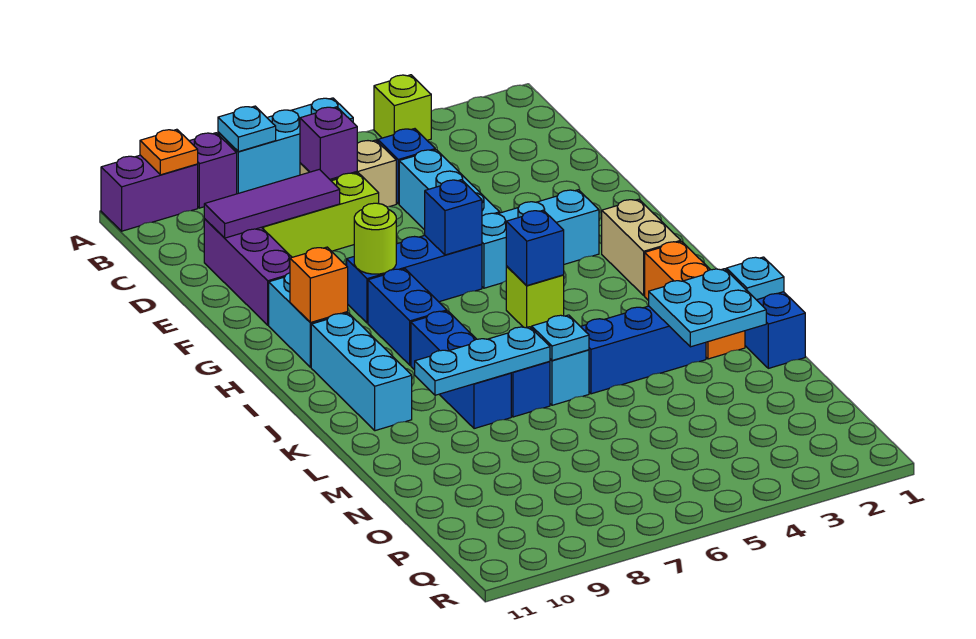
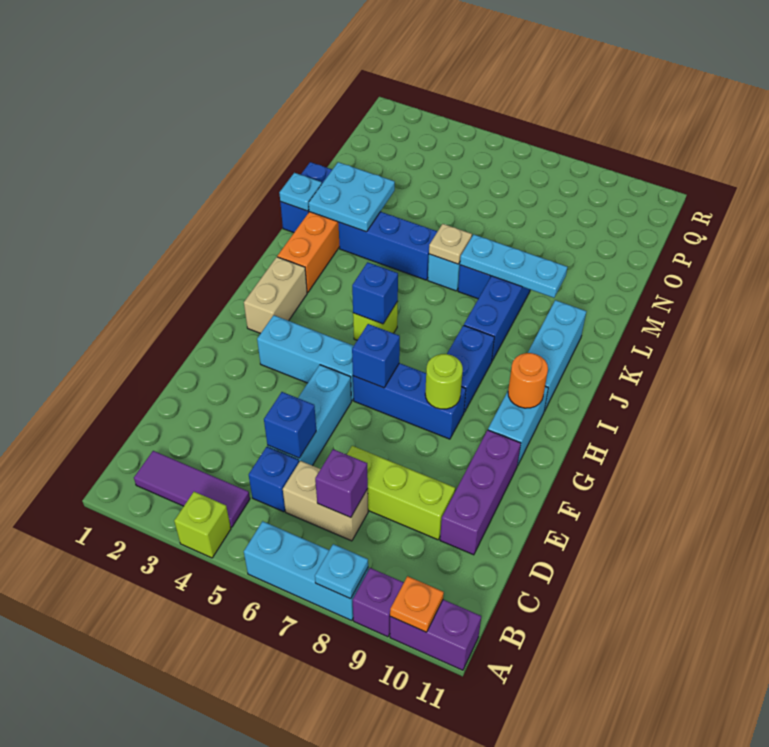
none -> blue 1x1 brick [264,392,316,458]
purple 1x3 tile [204,169,340,238] -> purple 1x3 tile moved to [134,451,250,527]
orange 1x1 brick [290,247,348,323] -> orange 1x1 round brick [508,353,548,408]
cyan 1x1 plate [532,315,589,360] -> tan 1x1 plate [429,224,472,264]

